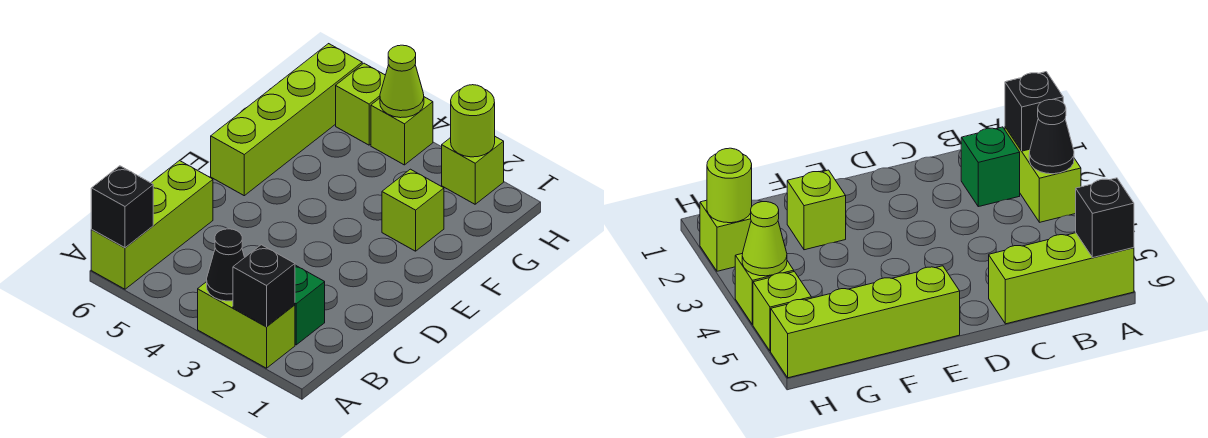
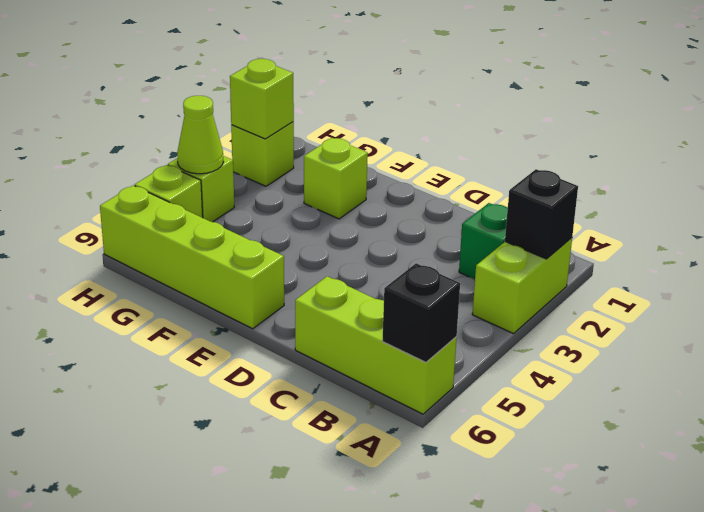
black 1x1 cone [207,229,245,301] -> none
lime 1x1 round brick [451,85,495,157] -> lime 1x1 brick [230,59,294,139]

